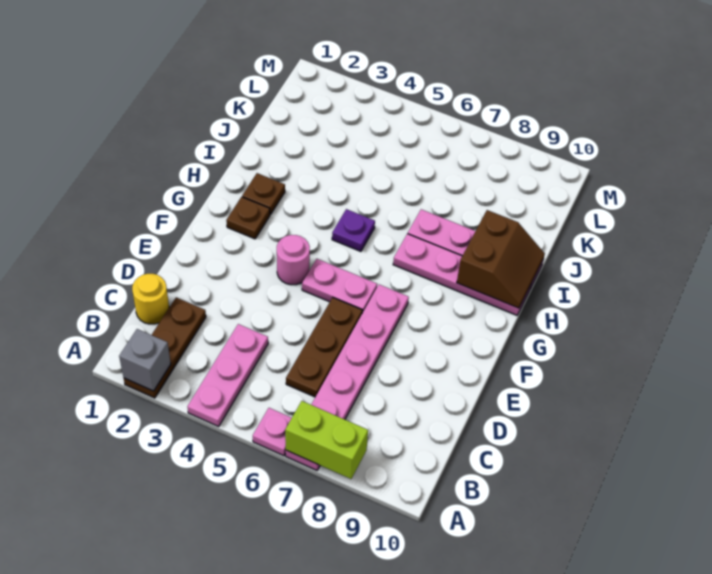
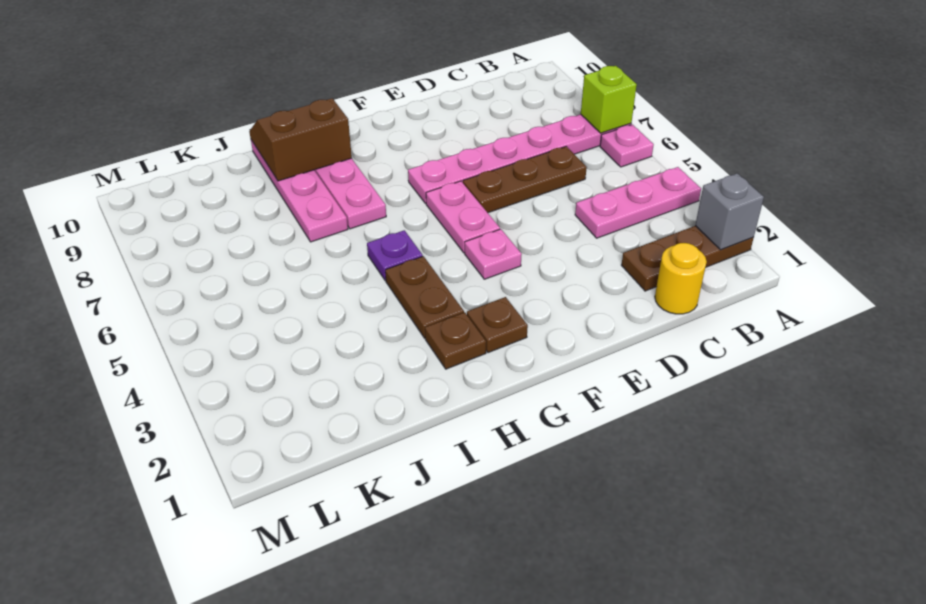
lime 1x2 brick [285,401,368,479] -> lime 1x1 brick [581,66,637,133]
pink 1x1 round brick [277,235,310,285] -> pink 1x1 plate [465,229,522,279]
none -> brown 1x2 plate [385,256,464,338]

